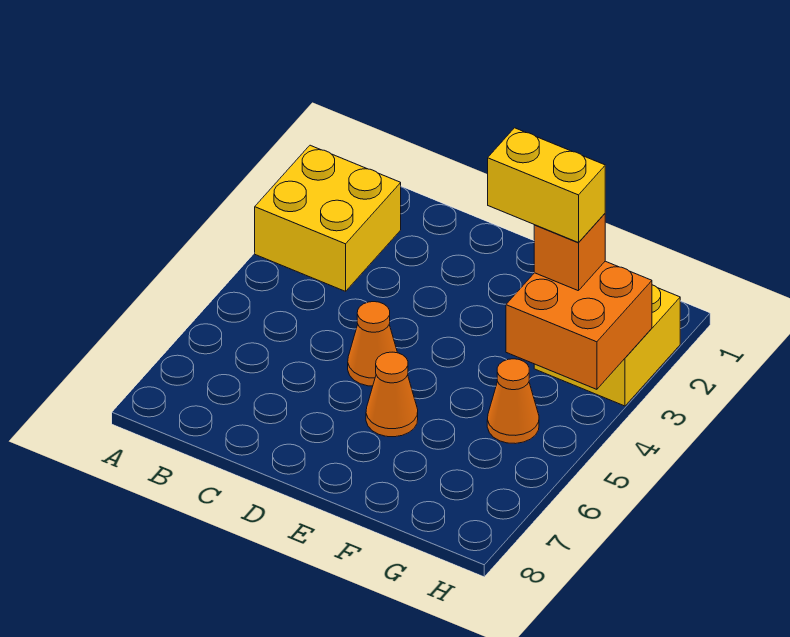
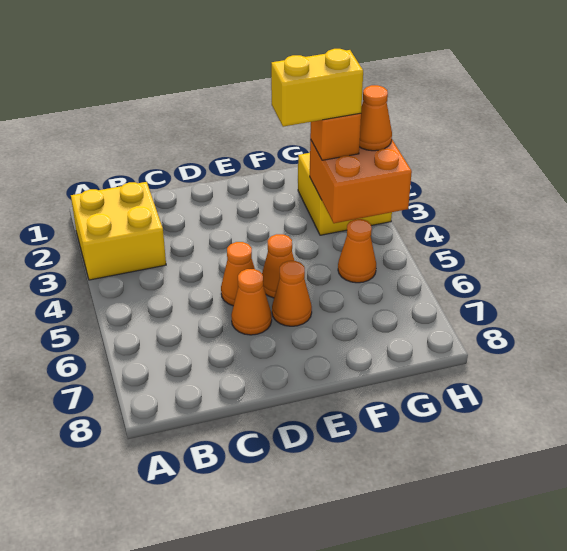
none -> orange 1x1 cone [231,269,272,335]
none -> orange 1x1 cone [262,234,294,298]
none -> orange 1x1 cone [359,85,392,151]

